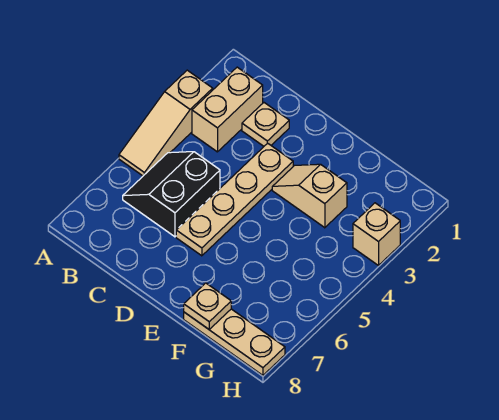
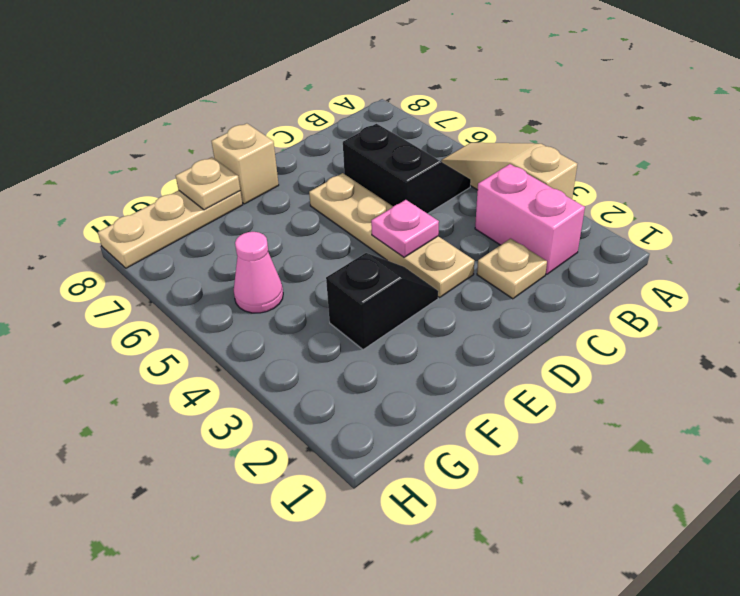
tan 1x2 brick [192,67,263,152] -> pink 1x2 brick [475,164,585,274]
none -> pink 1x1 plate [371,200,439,257]
tan 1x2 slope [272,164,347,228] -> black 1x2 slope [326,253,438,350]
none -> pink 1x1 cone [234,232,283,313]
tan 1x1 brick [353,203,400,265] -> tan 1x1 brick moved to [211,123,279,204]

